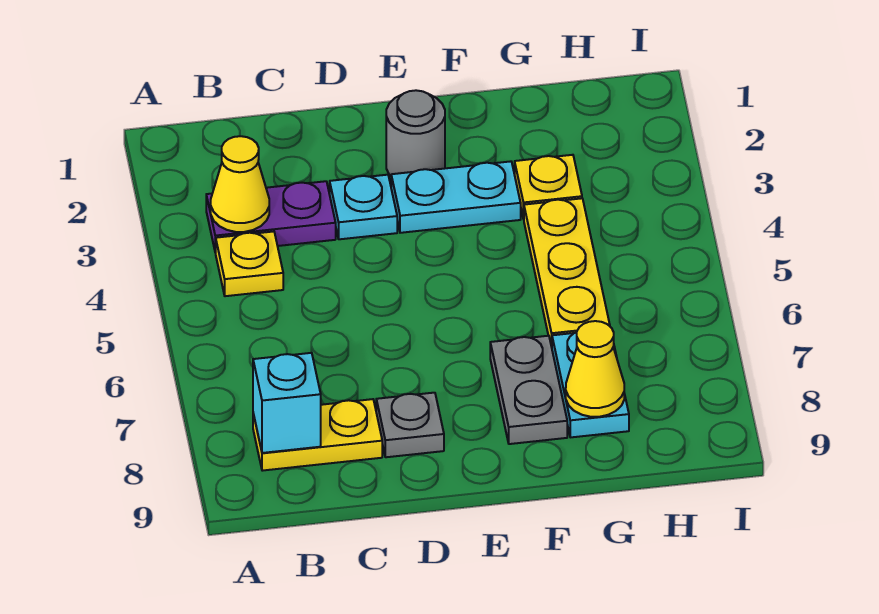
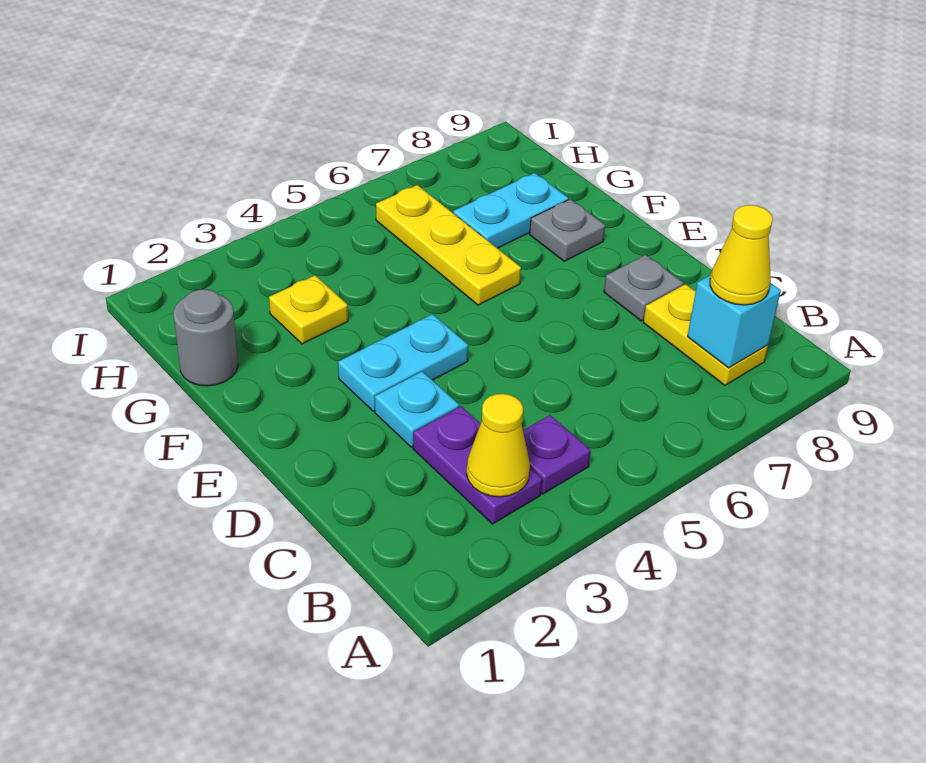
yellow 1x1 plate [215,231,283,296] -> purple 1x1 plate [523,415,591,494]
grey 1x1 round brick [386,90,445,176] -> grey 1x1 round brick moved to [173,289,238,386]
cyan 1x2 plate [391,161,521,233] -> cyan 1x2 plate turned to [338,314,468,411]
grey 1x2 plate [490,336,567,444] -> grey 1x1 plate [530,199,605,261]
yellow 1x3 plate [524,198,610,347] -> yellow 1x3 plate turned to [376,185,521,305]
yellow 1x1 cone [566,321,624,417] -> yellow 1x1 cone moved to [710,205,773,305]

